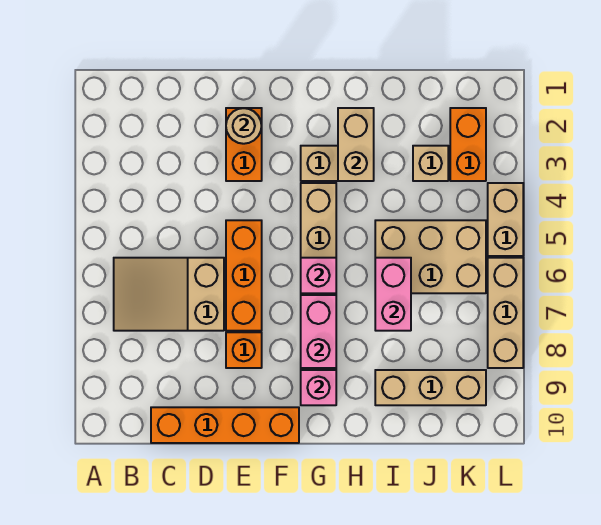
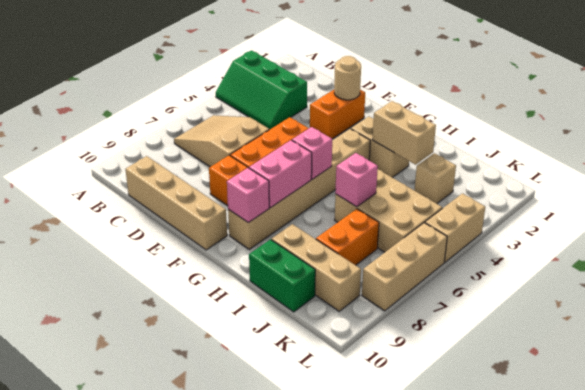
none -> green 2x3 slope [216,51,307,130]
orange 1x4 brick [151,407,299,443] -> tan 1x4 brick [125,156,227,250]
tan 1x2 brick [338,108,374,181] -> tan 1x2 brick turned to [372,101,436,165]
pink 1x2 brick [375,258,411,331] -> pink 1x1 brick [335,153,378,207]
none -> green 1x2 brick [249,239,315,312]
orange 1x2 brick [450,108,486,181] -> orange 1x2 brick moved to [316,209,379,265]

